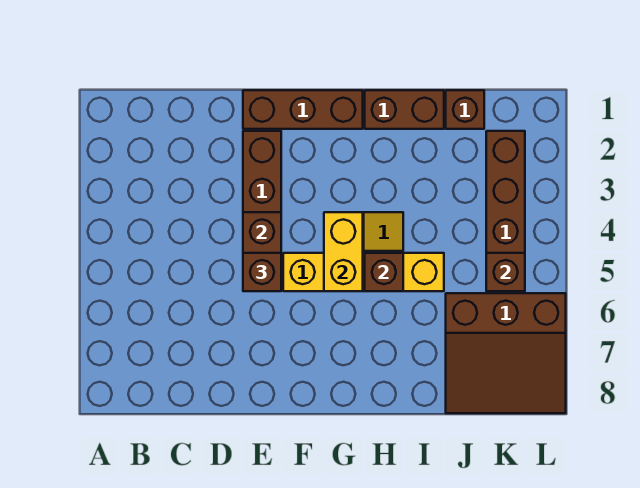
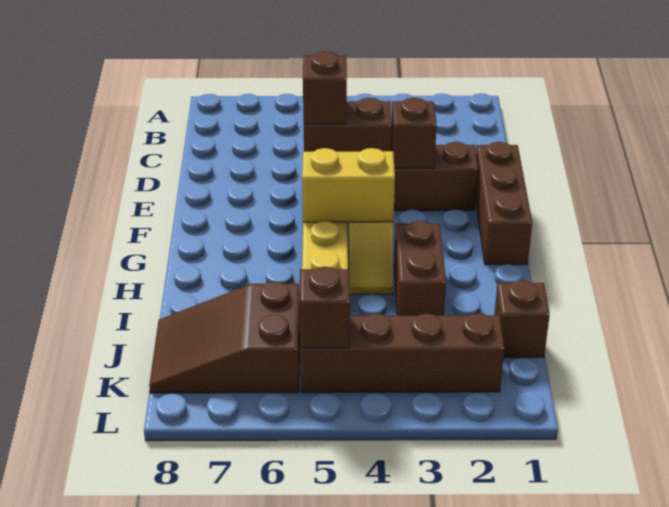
brown 1x2 brick [365,90,444,129] -> brown 1x2 brick moved to [394,221,446,316]
brown 1x1 brick [365,253,403,291] -> brown 1x1 brick moved to [391,98,437,168]
brown 3x3 slope [446,293,566,413] -> brown 2x3 slope [149,281,300,393]

